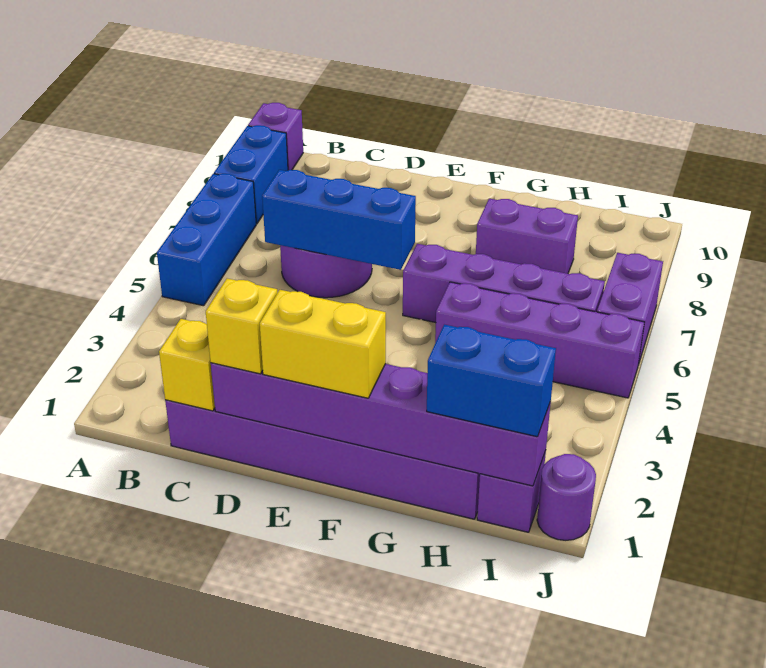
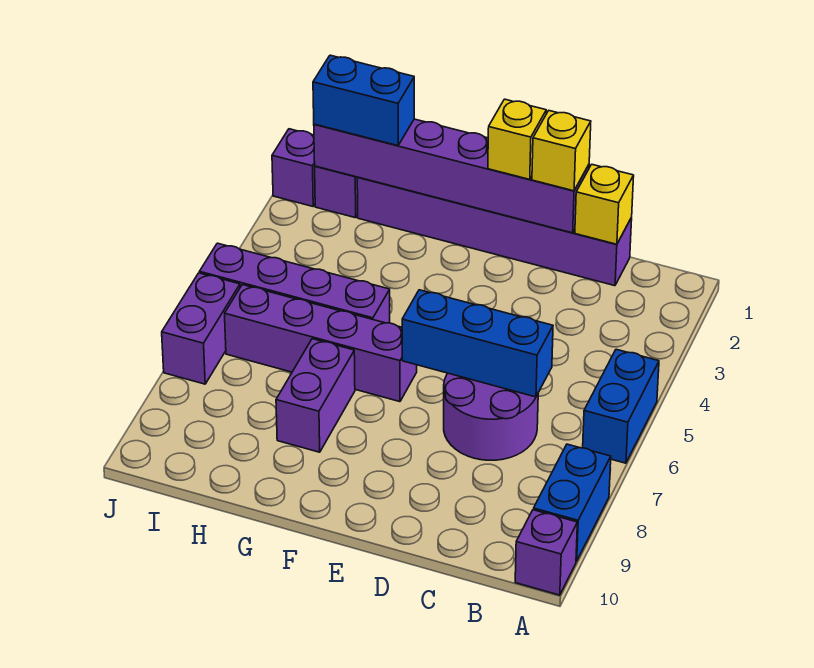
blue 1x3 brick [157,174,256,306] -> blue 1x2 brick [583,349,659,463]
yellow 1x2 brick [260,290,386,398] -> yellow 1x1 brick [488,99,546,179]
purple 1x2 brick [476,199,578,274] -> purple 1x2 brick turned to [276,339,355,452]
purple 1x1 round brick [537,454,596,540] -> purple 1x1 brick [272,129,315,206]

